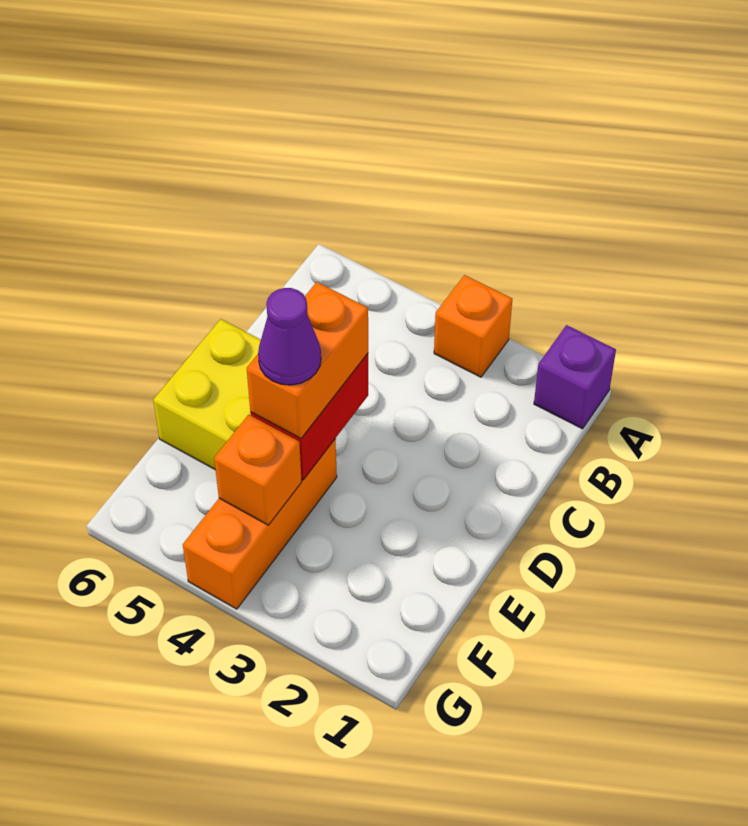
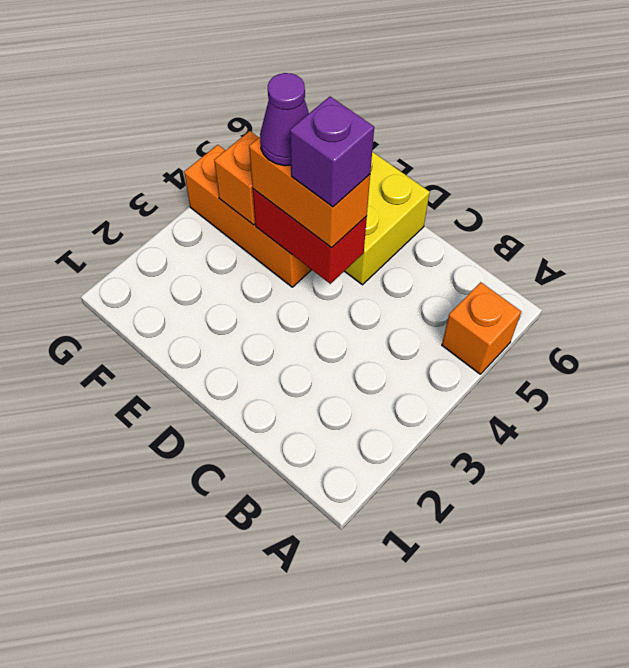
purple 1x1 brick [534,325,616,429] -> purple 1x1 brick moved to [290,97,374,207]
orange 1x1 brick [434,275,512,377] -> orange 1x1 brick moved to [442,282,521,374]

